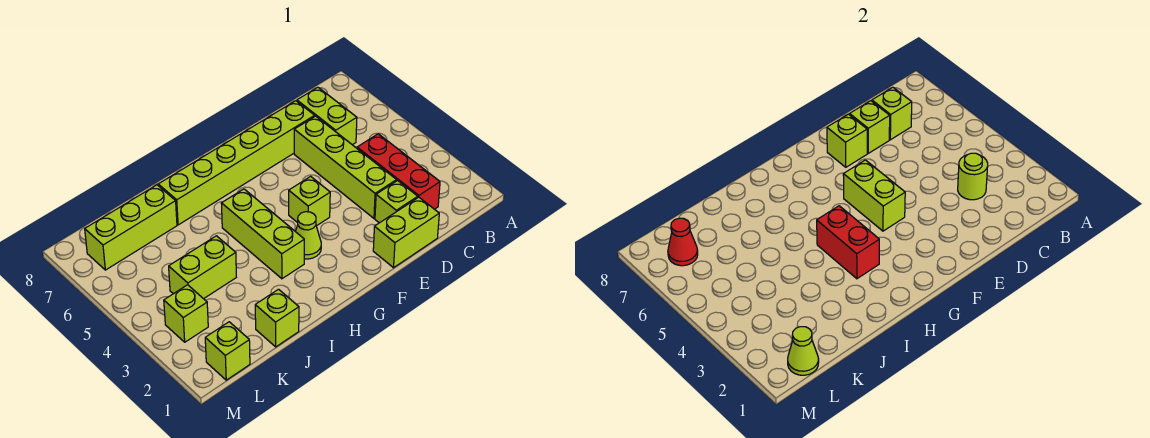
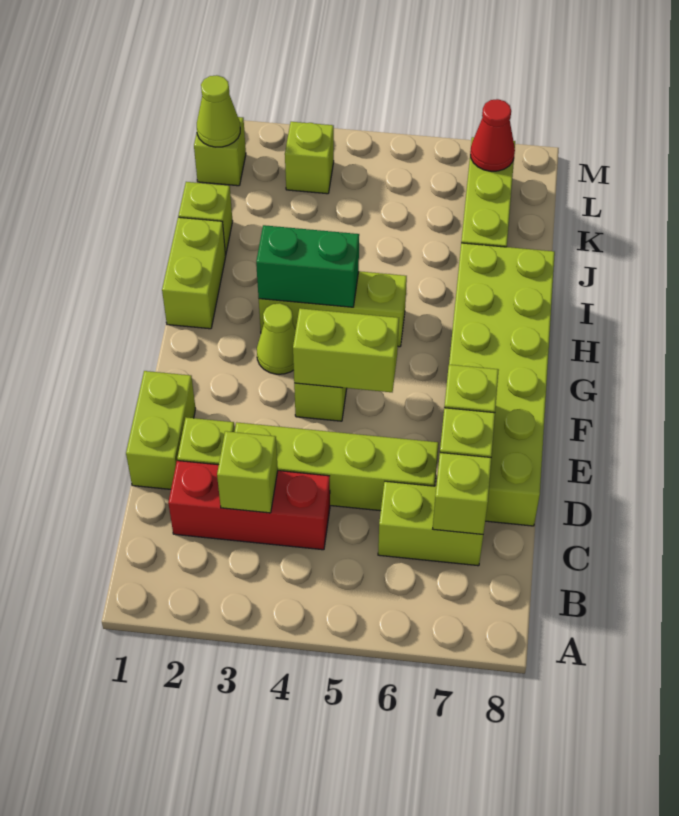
lime 1x1 round brick [958,153,988,200] -> lime 1x1 brick [217,431,278,513]
lime 1x6 brick [158,101,315,225] -> lime 2x6 brick [449,243,555,526]
red 1x2 brick [817,206,879,279] -> green 1x2 brick [256,225,359,307]
lime 1x2 brick [169,236,236,299] -> lime 1x2 brick moved to [162,217,226,329]

